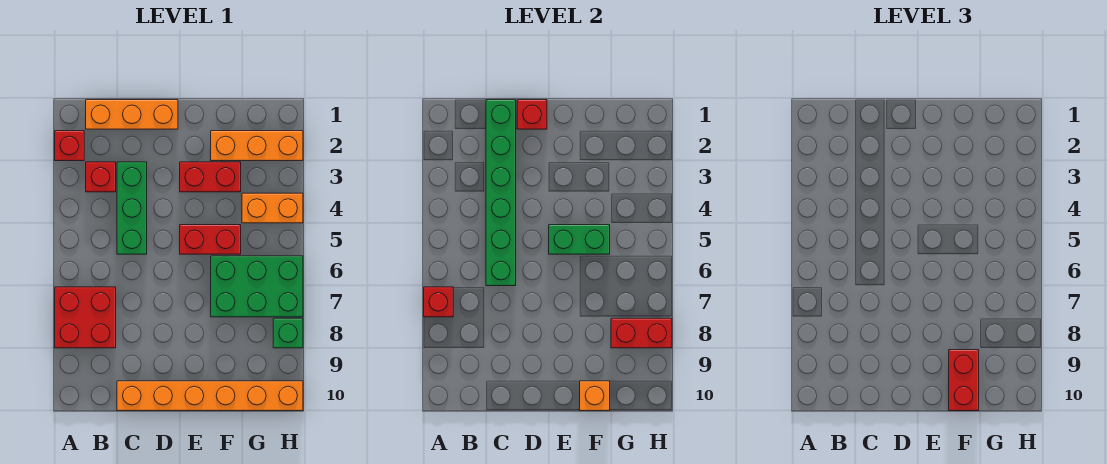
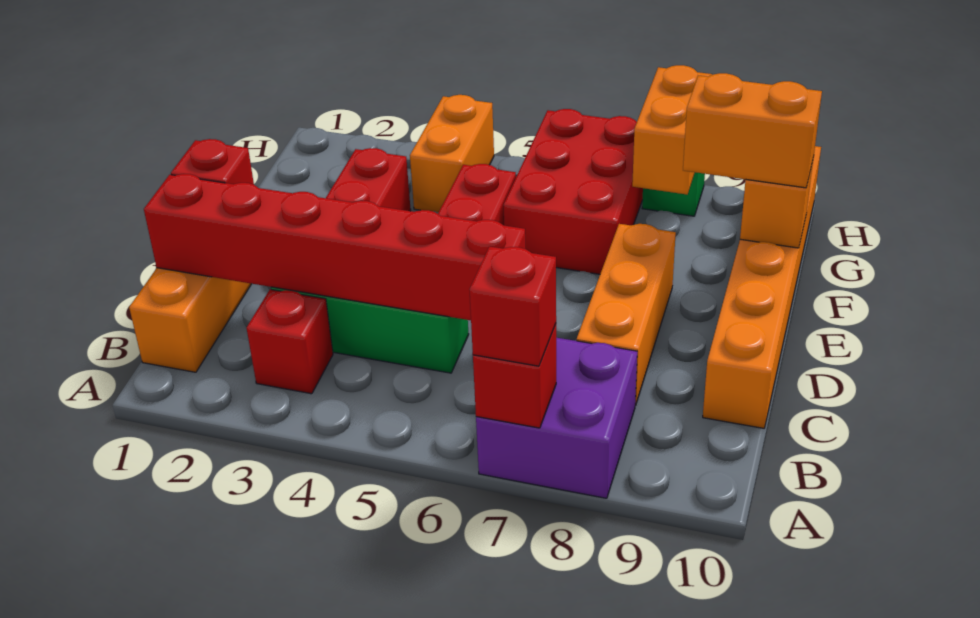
red 1x1 brick [55,131,84,161] -> red 1x1 brick moved to [469,246,556,366]
red 2x2 brick [55,287,116,348] -> purple 2x2 brick [476,338,637,498]
green 1x6 brick [486,100,516,286] -> red 1x6 brick [144,174,525,320]
green 1x2 brick [549,225,610,254] -> none
orange 1x3 brick [211,131,303,161] -> orange 1x3 brick moved to [577,224,676,406]
green 2x3 brick [211,256,303,317] -> red 2x3 brick [504,109,643,274]
red 1x2 brick [949,350,979,411] -> orange 1x2 brick [683,73,822,188]
red 1x2 brick [611,318,672,348] -> orange 1x2 brick [632,65,712,194]

